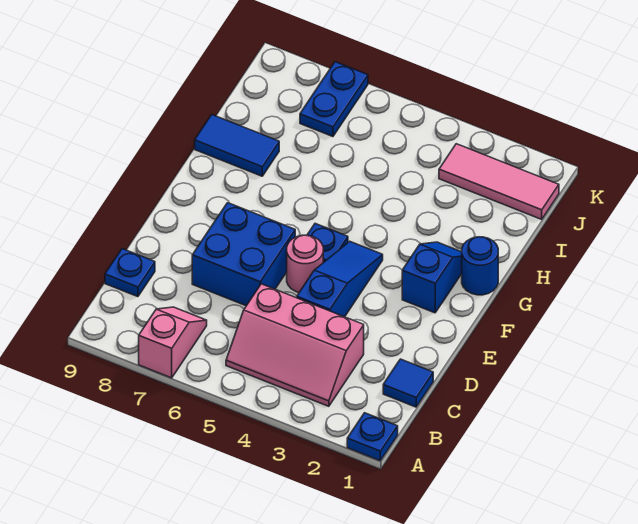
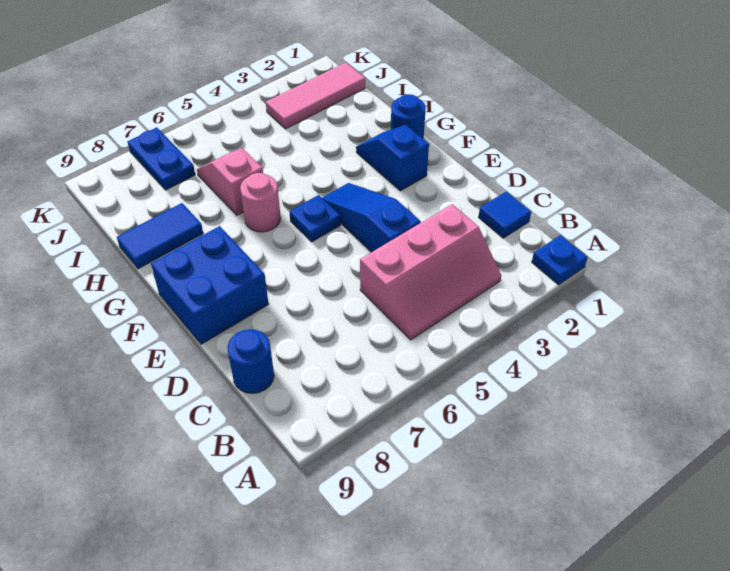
pink 1x2 slope [139,307,207,378] -> pink 1x2 slope moved to [197,148,263,215]
blue 1x1 plate [105,249,155,297] -> blue 1x1 round brick [227,329,274,393]
blue 2x2 brick [192,203,295,306] -> blue 2x2 brick moved to [151,226,269,344]
pink 1x1 round brick [287,235,323,292] -> pink 1x1 round brick moved to [240,173,281,232]

